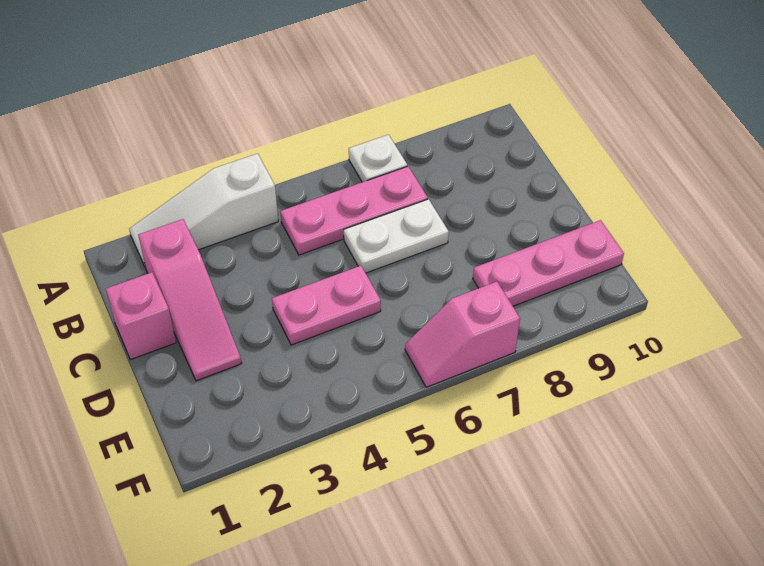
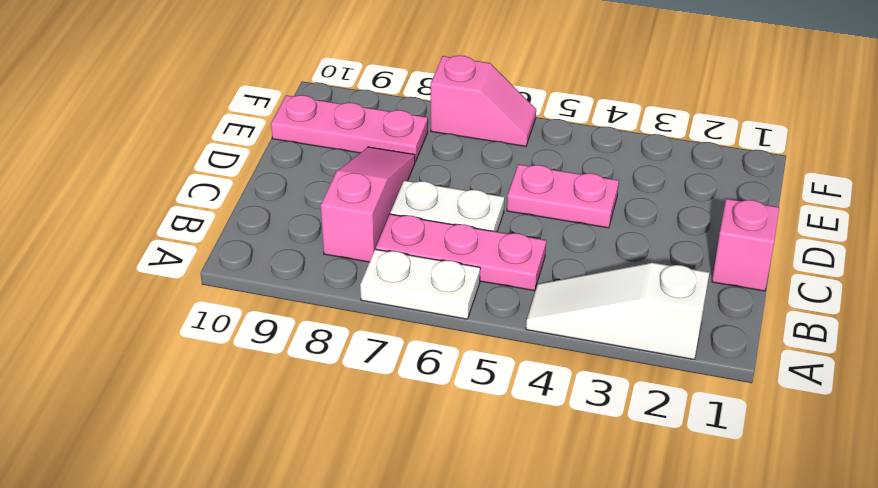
white 1x3 slope [129,154,278,268] -> white 1x3 slope turned to [526,263,709,360]
white 1x1 plate [349,135,407,182] -> white 1x2 plate [360,249,480,319]
pink 1x3 slope [138,219,242,381] -> pink 1x3 slope moved to [321,147,415,262]

